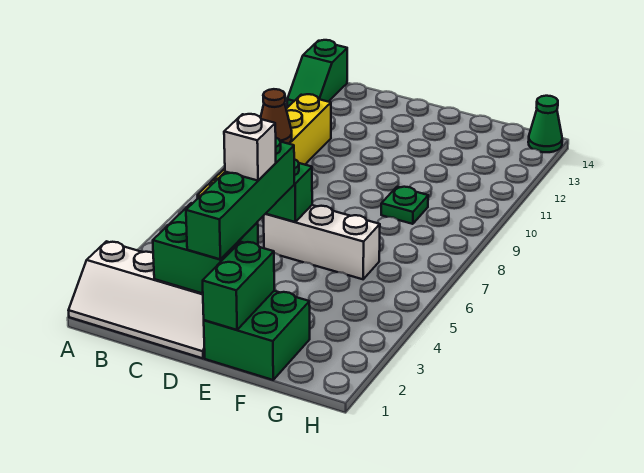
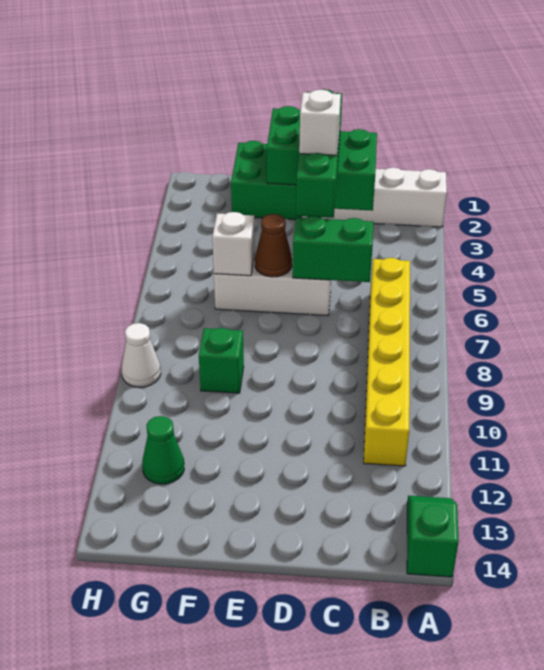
brown 1x1 cone [261,89,292,144] -> brown 1x1 cone moved to [255,214,292,277]
none -> white 1x1 brick [212,212,255,276]
green 1x1 plate [381,187,428,224] -> green 1x1 brick [199,328,244,393]
none -> white 1x1 cone [122,323,161,387]
green 1x1 cone [528,96,562,152] -> green 1x1 cone moved to [142,416,184,484]

